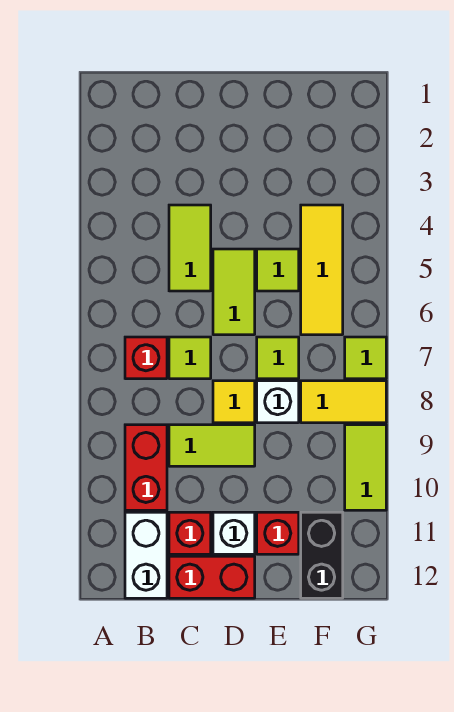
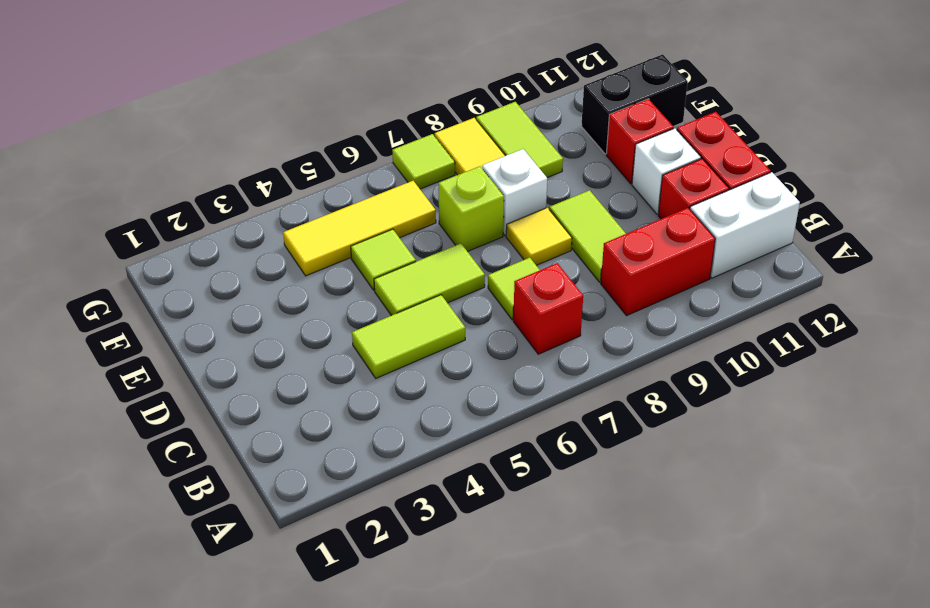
lime 1x1 tile [257,337,299,379] -> lime 1x1 brick [439,166,504,252]
lime 1x2 tile [345,425,386,510] -> lime 1x2 tile turned to [476,102,563,178]

